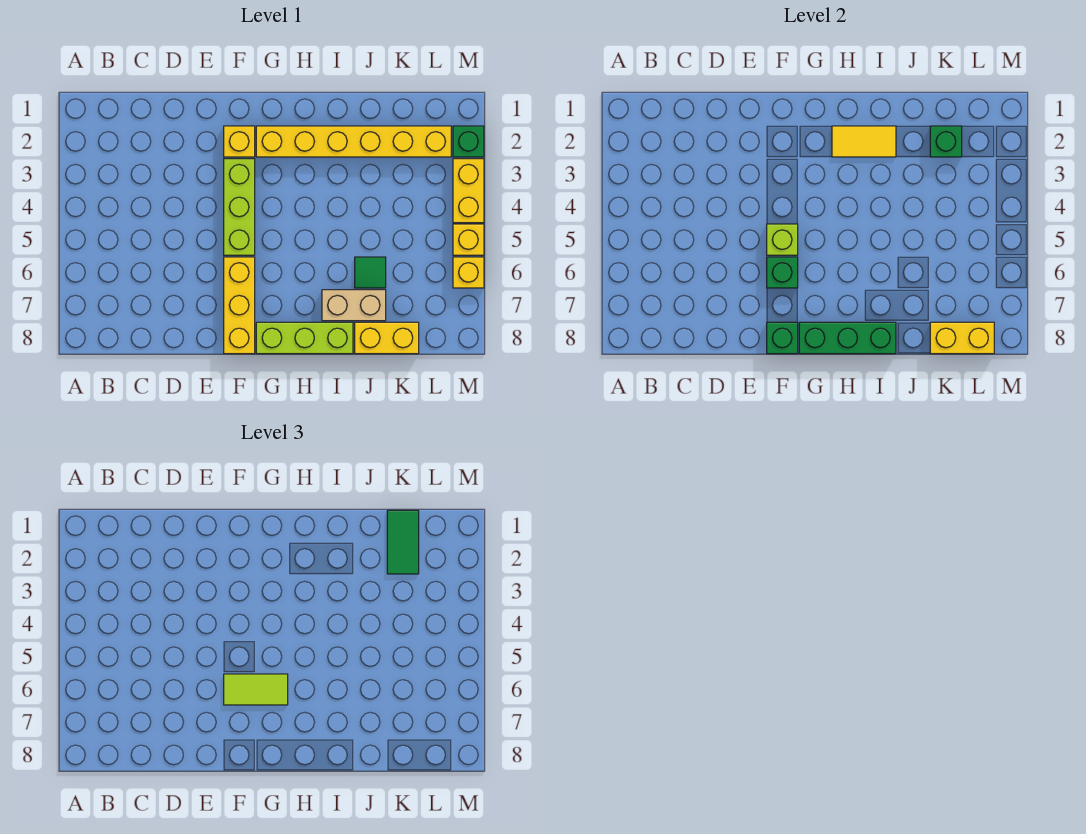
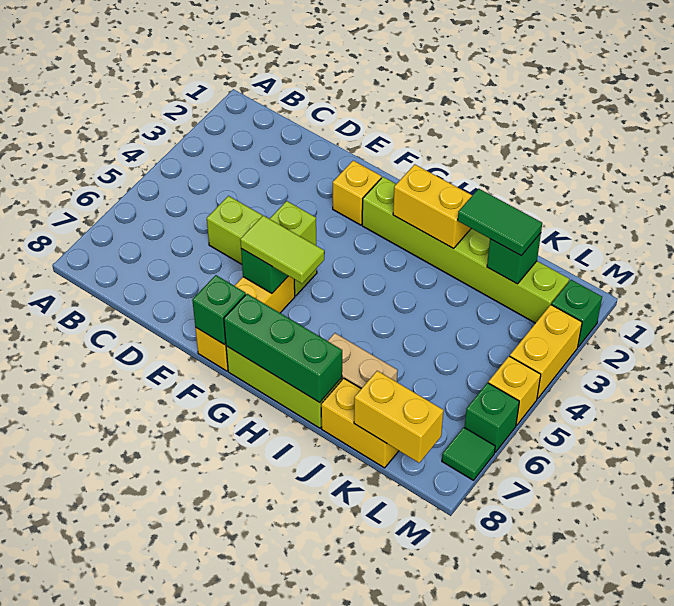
lime 1x3 brick [224,159,255,255] -> lime 1x3 brick turned to [207,196,317,296]
yellow 1x6 brick [256,126,451,157] -> lime 1x6 brick [362,177,569,323]
yellow 1x2 tile [832,126,896,157] -> yellow 1x2 brick [393,164,472,249]
green 1x1 tile [355,257,386,288] -> green 1x1 tile moved to [442,427,495,480]
green 1x2 tile [387,510,419,574] -> green 1x2 tile turned to [458,189,542,256]
yellow 1x1 brick [453,257,484,288] -> green 1x1 brick [464,383,519,452]

